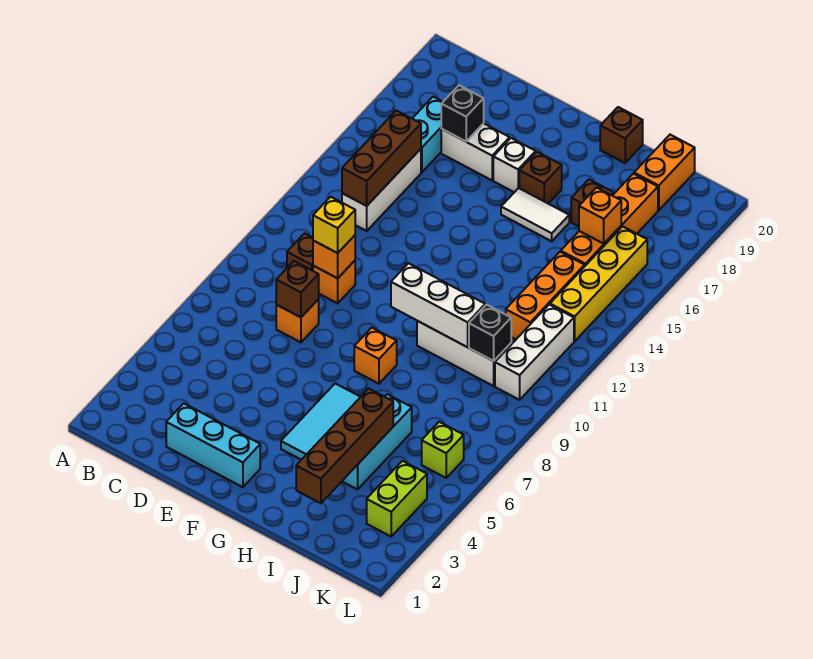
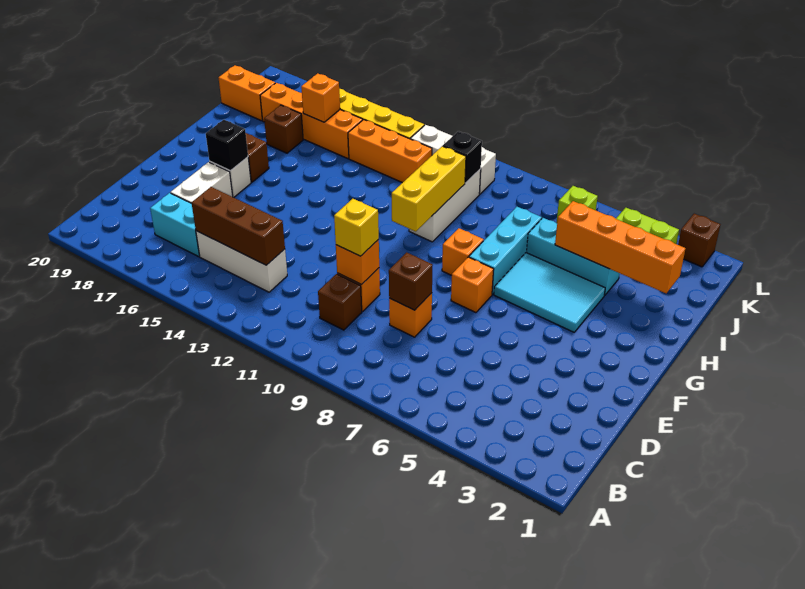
cyan 1x3 brick [166,403,260,487] -> cyan 1x3 brick moved to [469,207,542,294]
black 1x1 brick [441,85,484,141] -> black 1x1 brick moved to [206,120,248,171]
none -> orange 1x1 brick [451,257,494,313]
white 1x3 brick [391,263,485,347] -> yellow 1x3 brick [392,146,466,232]
white 1x2 tile [501,188,569,241] -> none
brown 1x1 brick [600,107,643,163] -> brown 1x1 brick moved to [678,214,720,267]
brown 1x4 brick [296,389,393,503] -> orange 1x4 brick [555,201,685,293]

